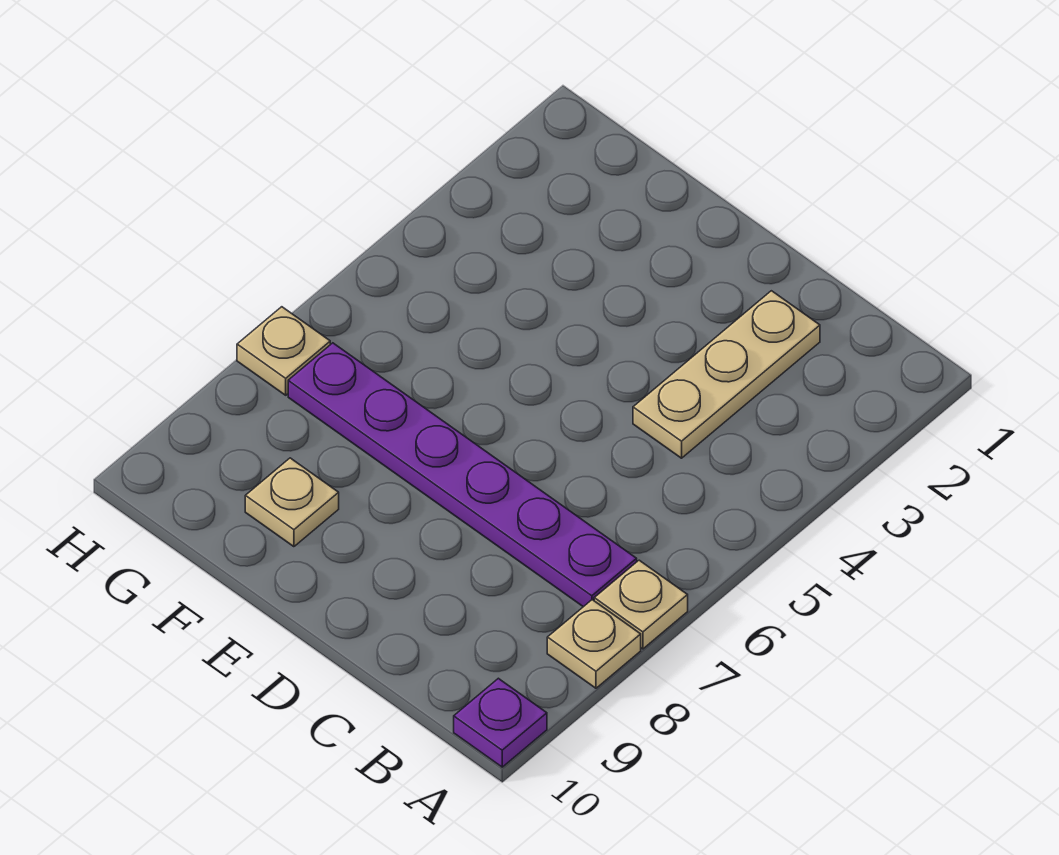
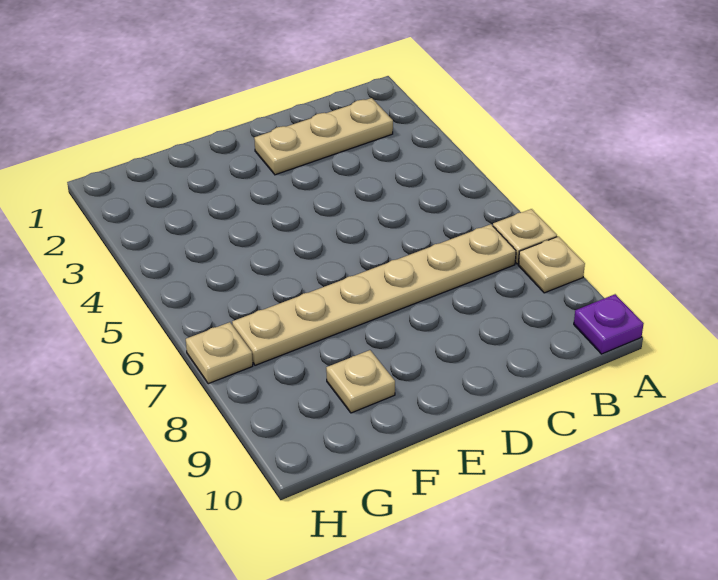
purple 1x6 plate [288,343,637,607] -> tan 1x6 plate [232,224,516,365]
tan 1x3 plate [633,291,820,458] -> tan 1x3 plate turned to [254,98,393,175]

